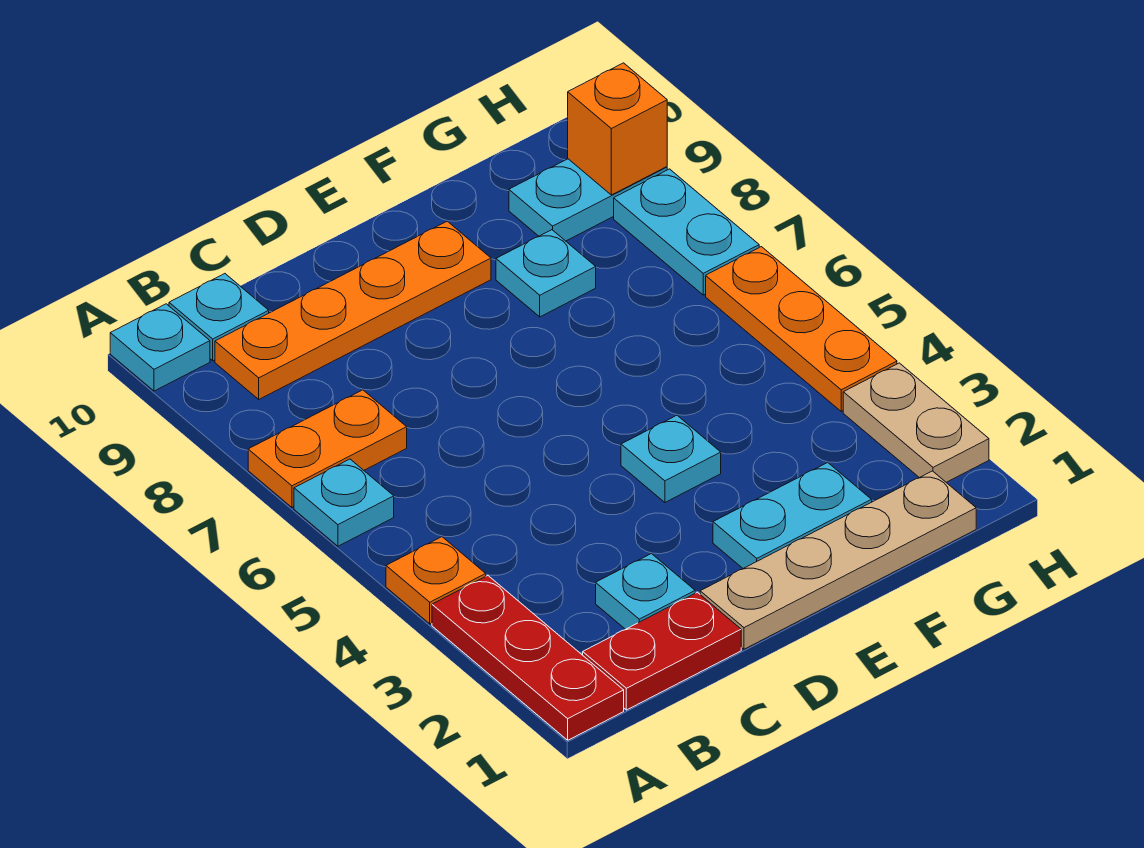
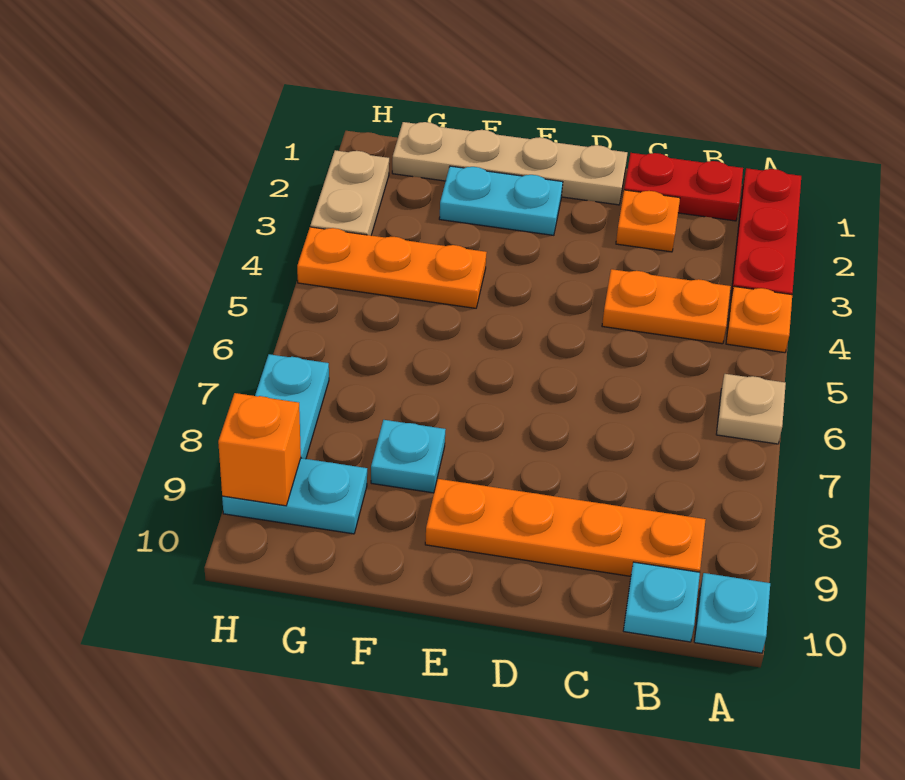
cyan 1x1 plate [294,459,394,546] -> tan 1x1 plate [716,374,786,444]
orange 1x2 plate [248,390,407,507] -> orange 1x2 plate moved to [602,269,731,344]
cyan 1x1 plate [596,554,695,629] -> orange 1x1 plate [616,190,680,252]
cyan 1x1 plate [621,415,721,502] -> none
orange 1x3 plate [706,247,897,411] -> orange 1x3 plate turned to [297,227,487,308]

